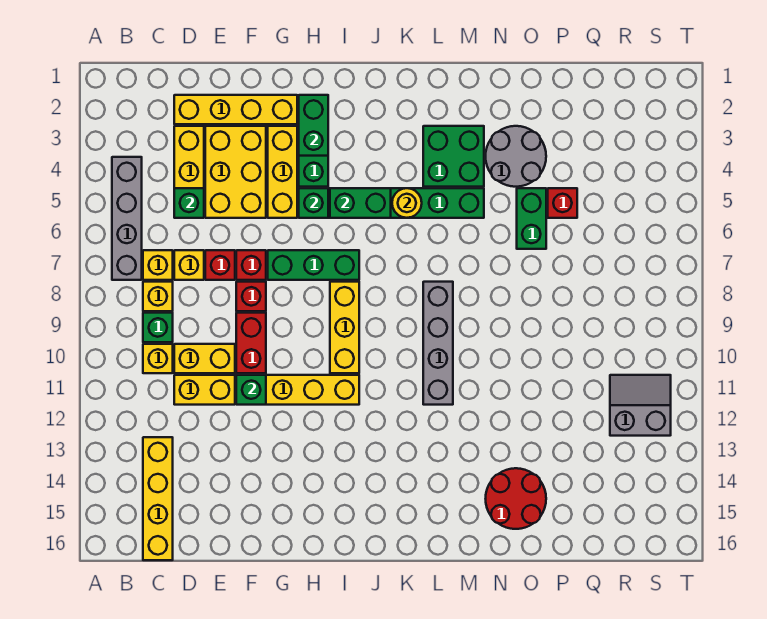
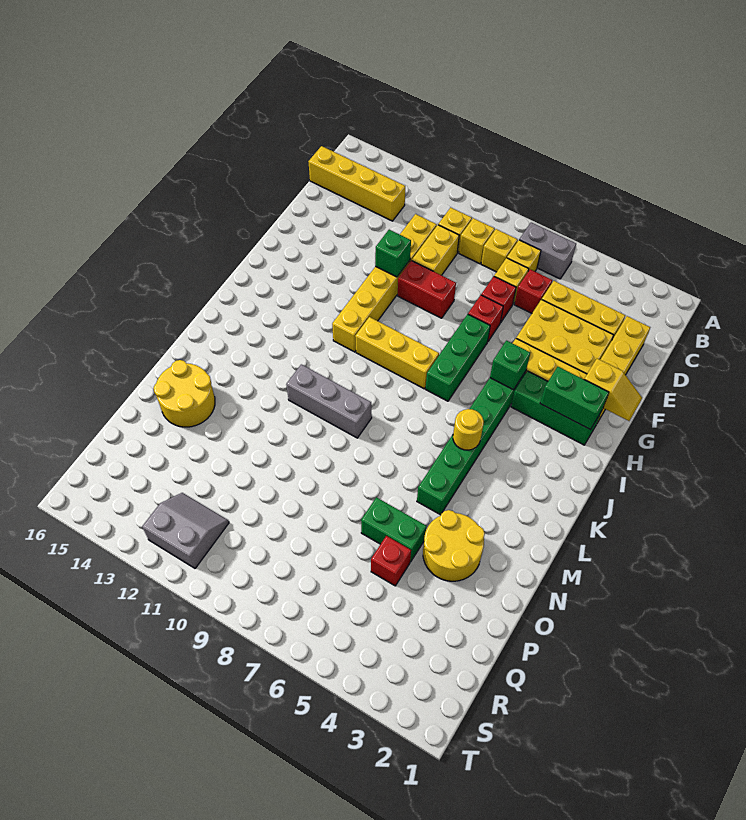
grey 1x4 brick [112,157,142,280] -> grey 1x2 brick [519,222,576,279]
green 1x1 brick [143,313,173,342] -> yellow 1x1 brick [459,218,495,264]
green 1x1 brick [174,188,204,218] -> none
red 1x1 brick [236,282,266,311] -> red 1x1 brick moved to [514,269,552,313]
none -> yellow 1x2 slope [584,359,642,421]
green 1x2 brick [330,188,391,218] -> none
green 2x2 brick [423,126,484,187] -> none
grey 1x4 brick [423,282,453,405] -> grey 1x3 brick [286,364,372,438]
grey 2x2 round brick [485,126,546,187] -> yellow 2x2 round brick [423,510,485,581]
red 2x2 round brick [486,468,546,529] -> yellow 2x2 round brick [154,360,215,427]
grey 2x2 slope [610,375,671,436] -> grey 2x2 slope turned to [142,493,229,568]

